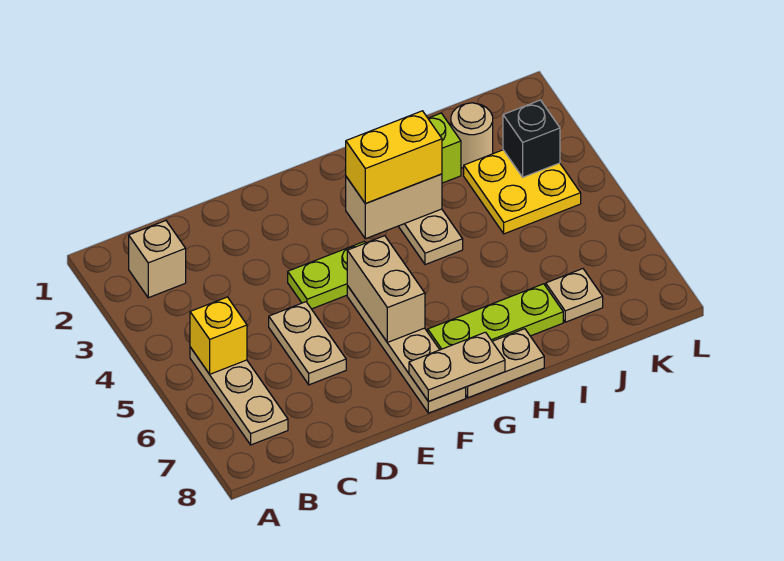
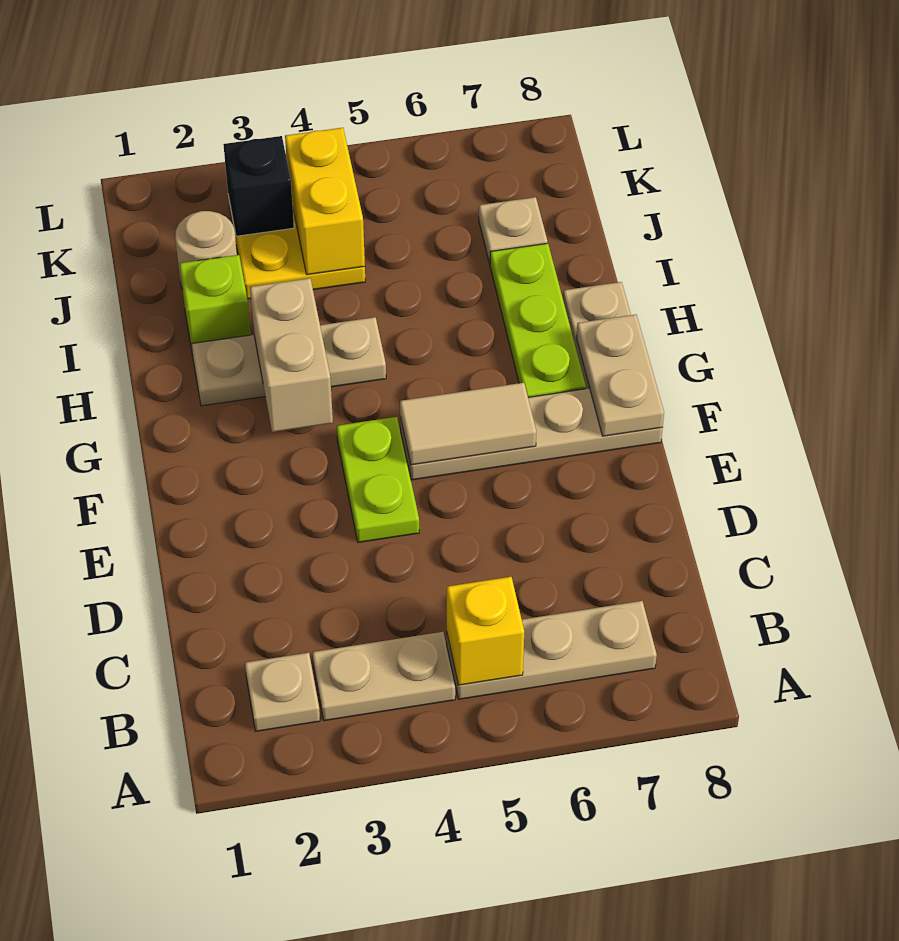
tan 1x1 brick [129,221,186,298] -> tan 1x1 plate [245,653,320,731]
tan 1x2 plate [269,302,346,385] -> tan 1x2 plate moved to [312,632,455,721]
tan 1x2 brick [347,236,425,342] -> tan 1x2 tile [400,383,536,465]
yellow 1x2 brick [346,111,442,204] -> yellow 1x2 brick moved to [285,128,365,275]

